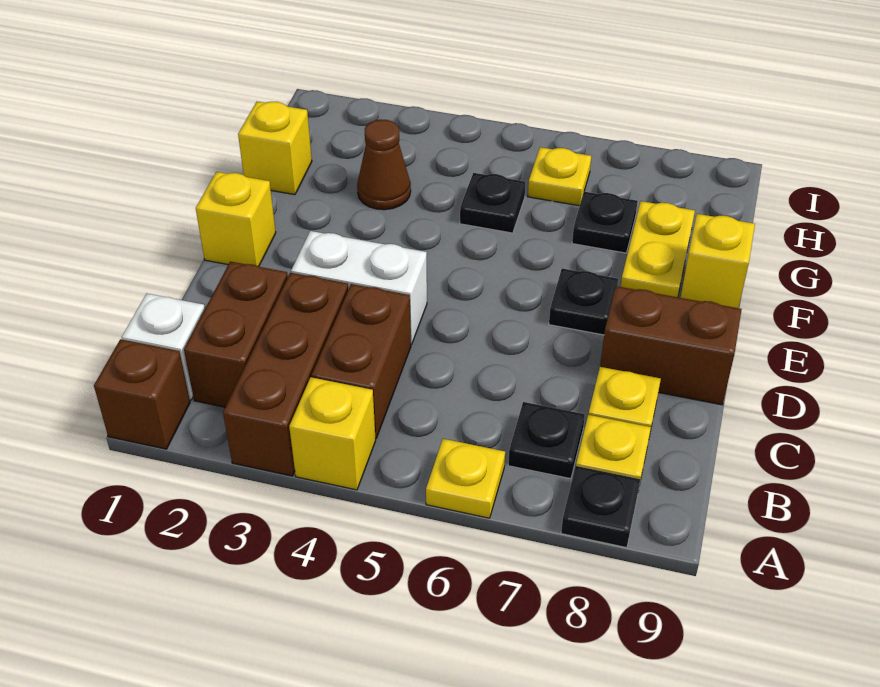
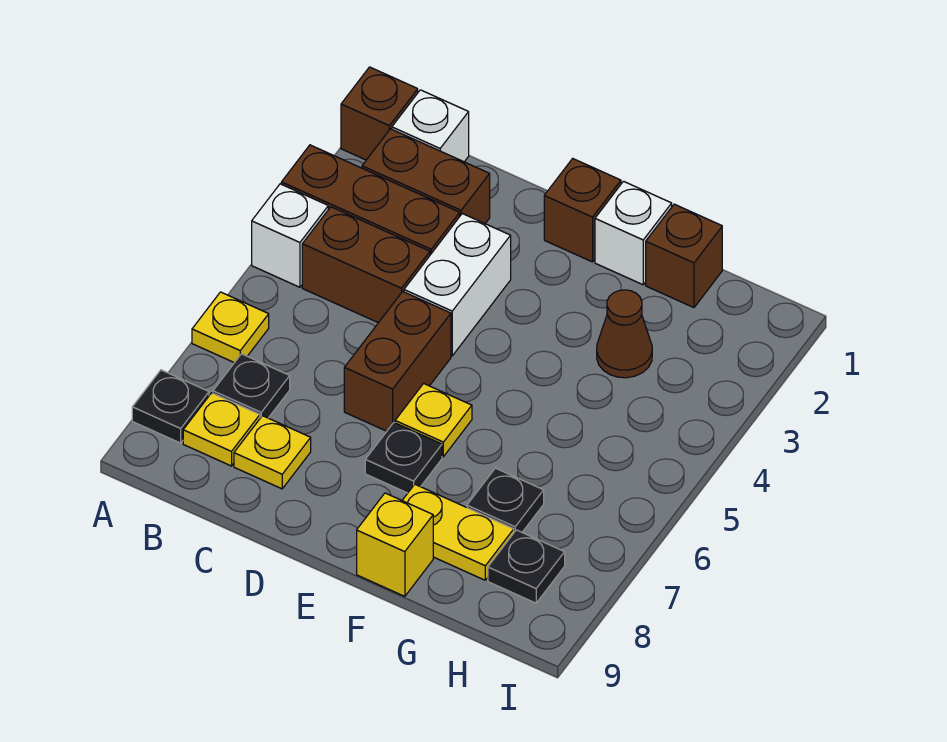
yellow 1x1 brick [289,377,376,490] -> white 1x1 brick [252,184,328,287]
brown 1x2 brick [600,286,742,405] -> brown 1x2 brick moved to [344,292,451,431]
yellow 1x1 brick [196,172,276,266] -> brown 1x1 brick [544,159,621,262]
none -> white 1x1 brick [595,181,672,285]
yellow 1x1 brick [238,102,312,195] -> brown 1x1 brick [646,204,722,308]
black 1x1 plate [460,173,525,233] -> black 1x1 plate moved to [488,530,565,603]
yellow 1x1 plate [528,147,591,206] -> yellow 1x1 plate moved to [395,384,472,457]

